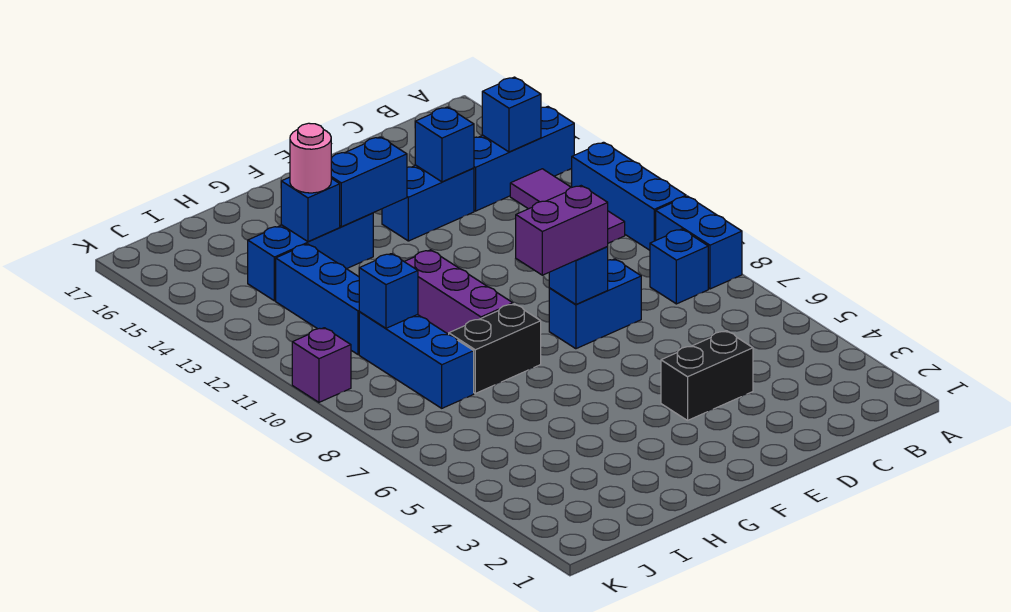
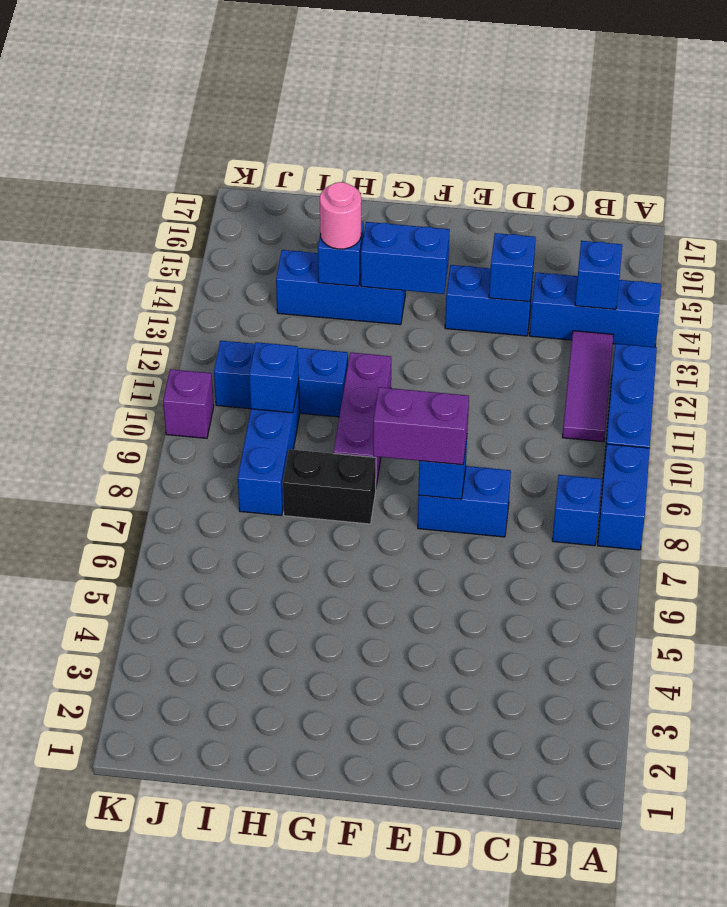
black 1x2 brick [661,331,753,420] -> none
blue 1x3 brick [276,244,360,355] -> blue 1x3 brick turned to [214,341,348,417]

